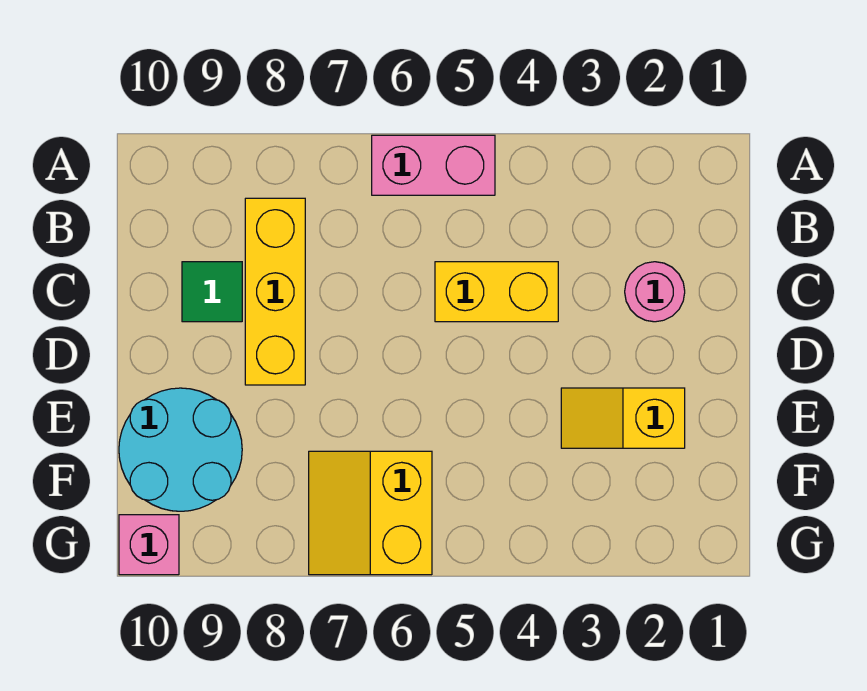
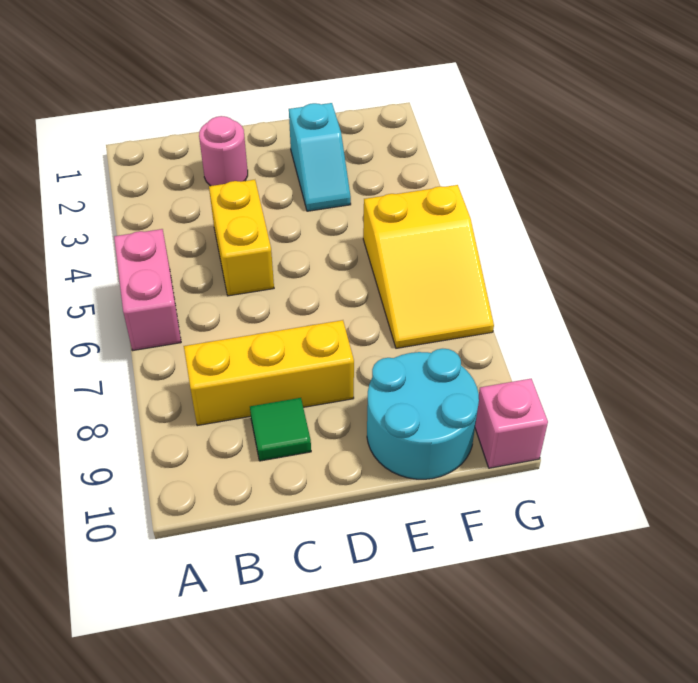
yellow 1x2 slope [561,388,685,448] -> cyan 1x2 slope [289,103,351,211]
yellow 2x2 slope [309,451,432,575] -> yellow 2x3 slope [363,185,494,348]

